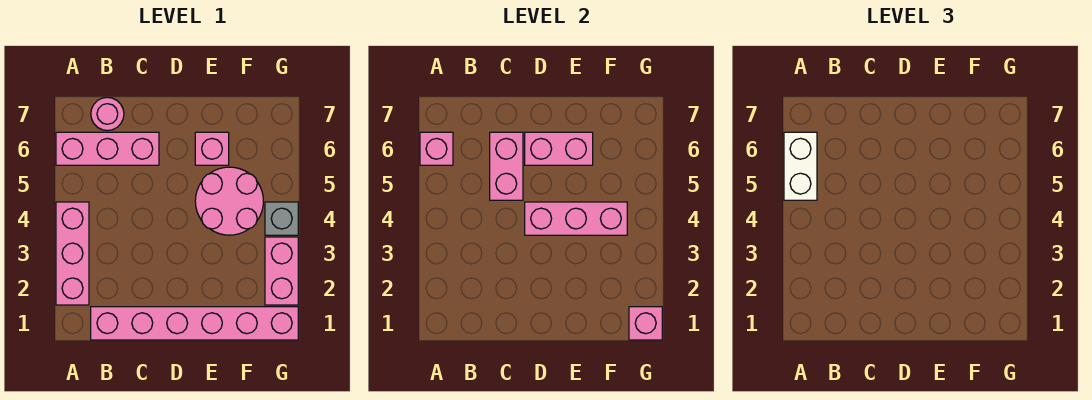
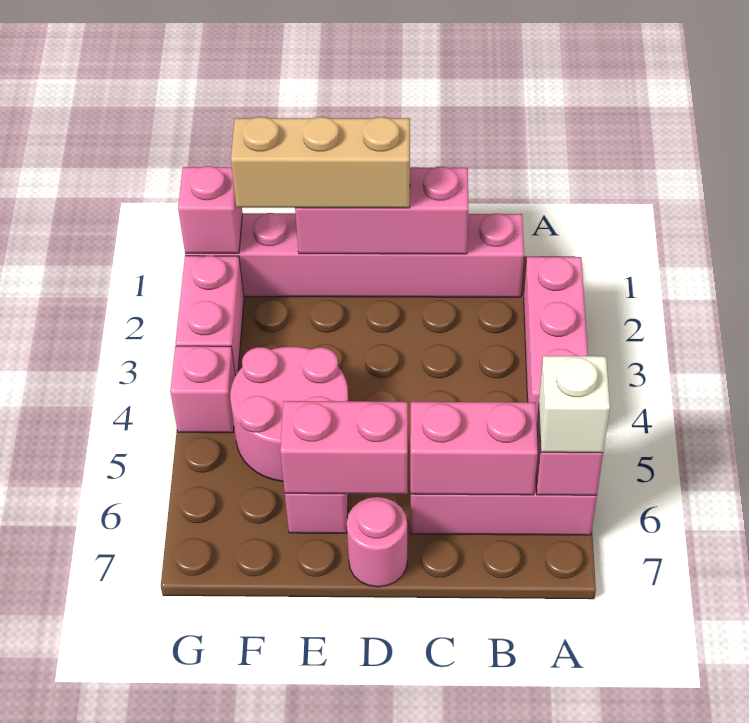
white 1x2 brick [784,132,817,200] -> white 1x1 brick [539,356,610,453]
pink 1x1 round brick [91,97,124,131] -> pink 1x1 round brick moved to [347,497,407,587]
pink 1x2 brick [490,132,523,200] -> pink 1x2 brick turned to [410,402,538,495]
none -> tan 1x3 brick [231,117,410,208]
pink 1x3 brick [525,202,627,235] -> pink 1x3 brick moved to [295,167,468,254]
grey 1x1 brick [265,202,298,235] -> pink 1x1 brick [170,346,235,433]

